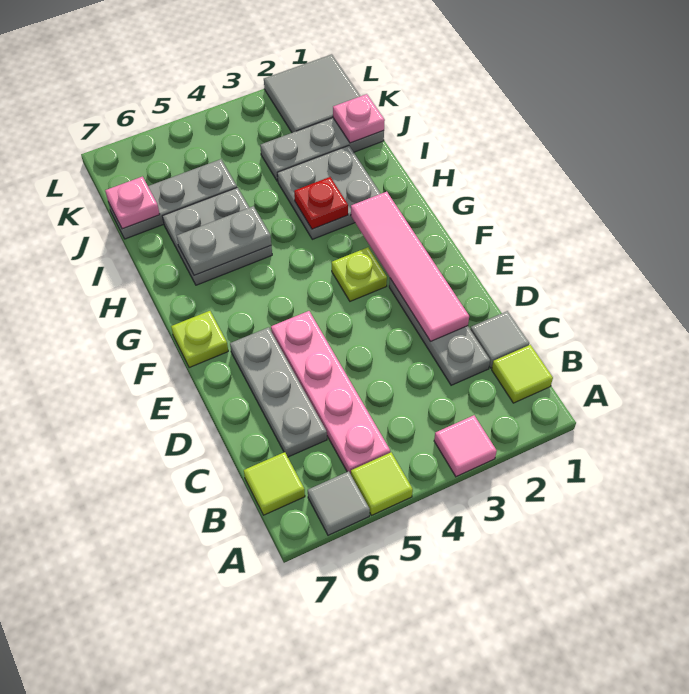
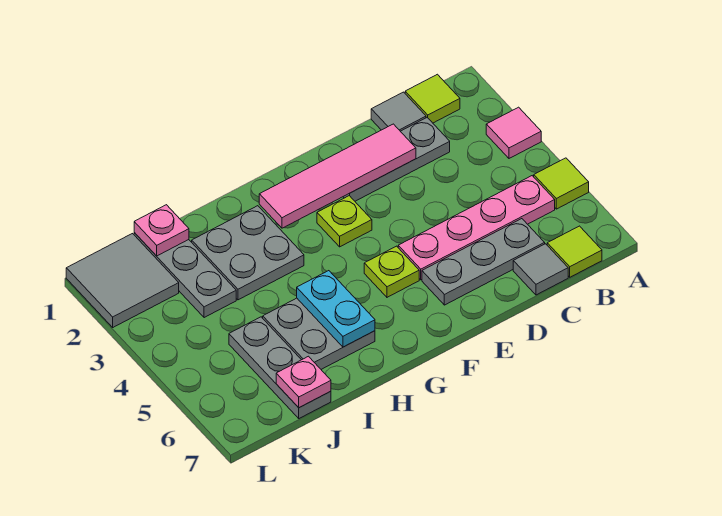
grey 1x1 tile [308,471,370,535] -> grey 1x1 tile moved to [513,244,568,295]
lime 1x1 plate [171,311,228,368] -> lime 1x1 plate moved to [364,246,419,297]
red 1x1 plate [294,177,348,229] -> none
grey 1x2 plate [177,206,271,275] -> cyan 1x2 plate [297,271,375,347]

